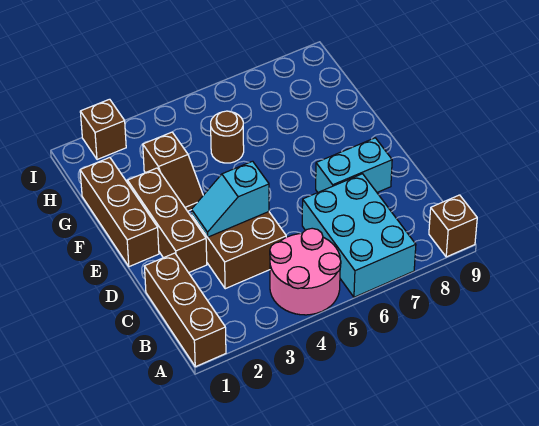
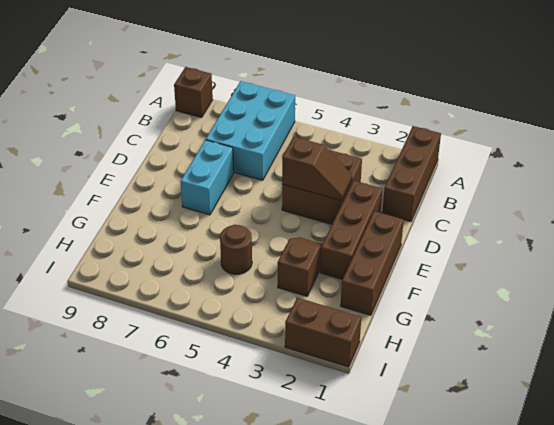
pink 2x2 round brick [270,228,341,315] -> none
cyan 1x2 slope [192,161,269,237] -> brown 1x2 slope [282,137,352,201]
cyan 1x2 brick [316,138,392,192] -> cyan 1x2 brick turned to [181,140,234,215]
brown 1x1 brick [80,99,126,160] -> brown 1x2 brick [285,298,361,367]

